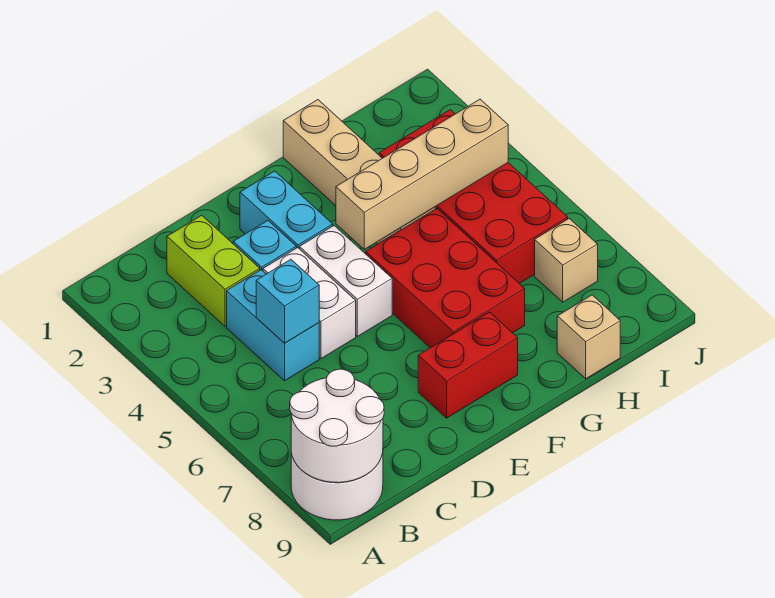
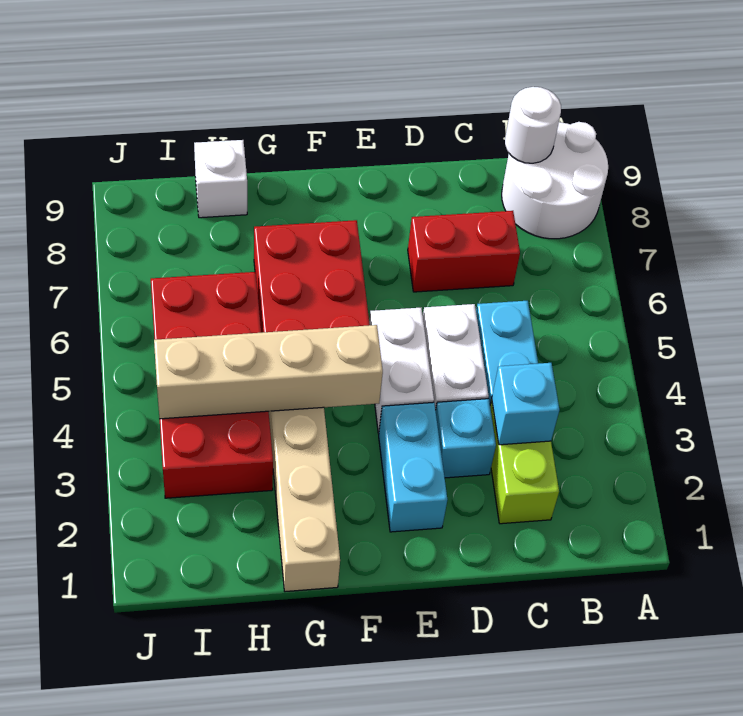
white 2x2 round brick [290,369,384,483] -> white 1x1 round brick [505,87,561,163]
cyan 1x1 brick [256,259,319,343] -> cyan 1x1 brick moved to [492,363,559,445]
red 1x2 brick [418,312,518,418] -> red 1x2 brick moved to [408,211,520,292]
tan 1x1 brick [557,295,620,379] -> white 1x1 brick [194,140,247,218]
tan 1x1 brick [535,219,598,302] -> none

